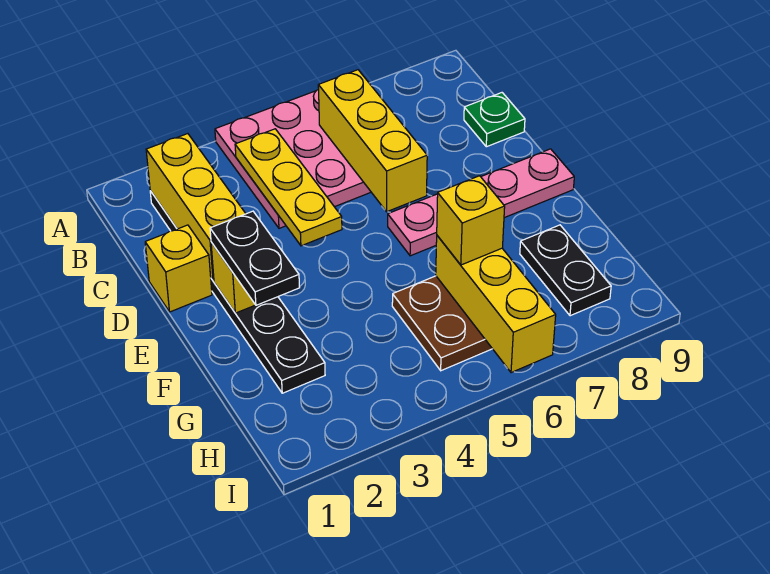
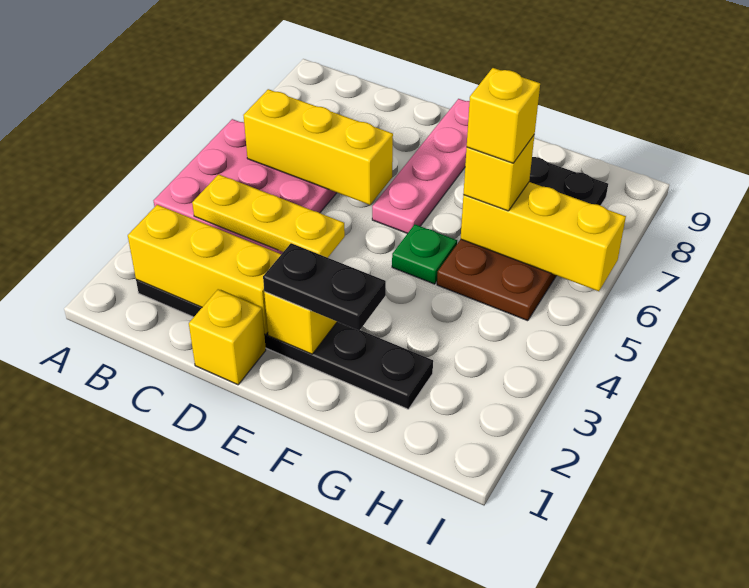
green 1x1 plate [464,93,525,147] -> green 1x1 plate moved to [392,225,457,284]
none -> yellow 1x1 brick [467,68,540,163]

